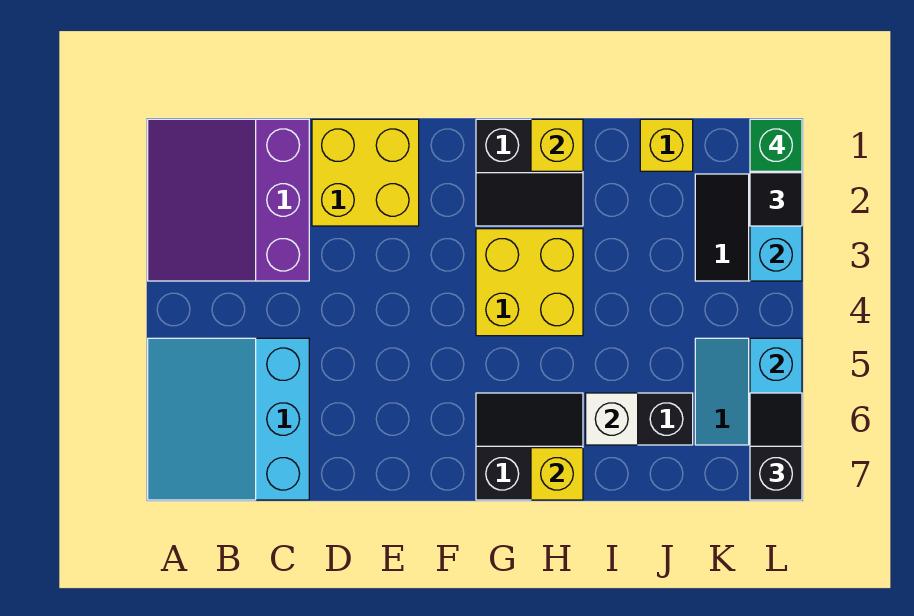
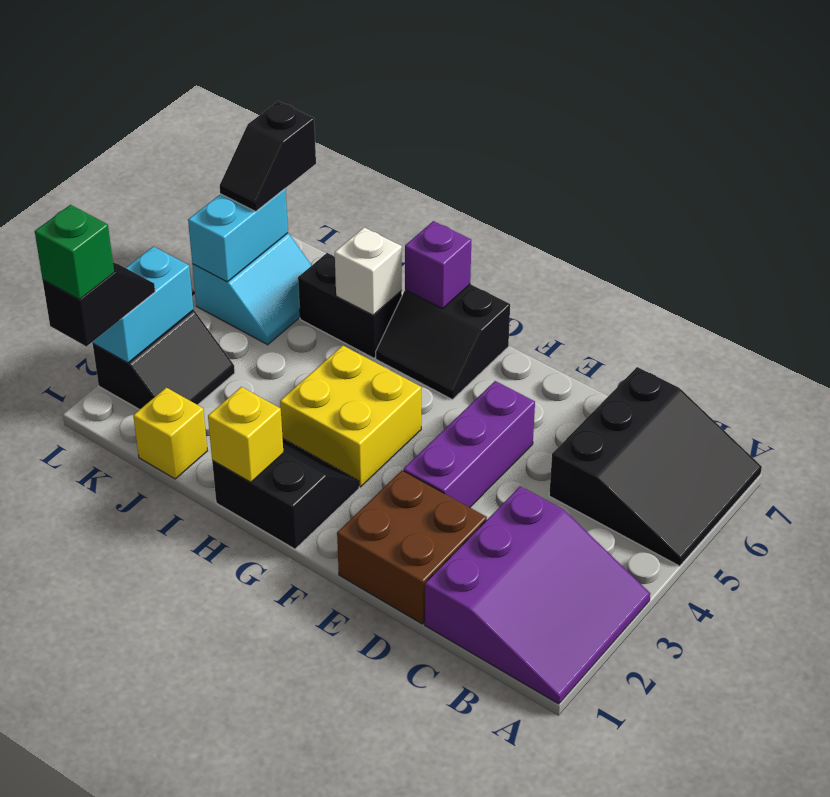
cyan 3x3 slope [148,338,309,500] -> black 3x3 slope [549,367,762,566]
yellow 2x2 brick [312,119,419,226] -> brown 2x2 brick [337,470,487,624]
none -> purple 1x3 brick [404,381,535,507]
yellow 1x1 brick [531,448,583,500] -> purple 1x1 brick [405,221,471,309]

